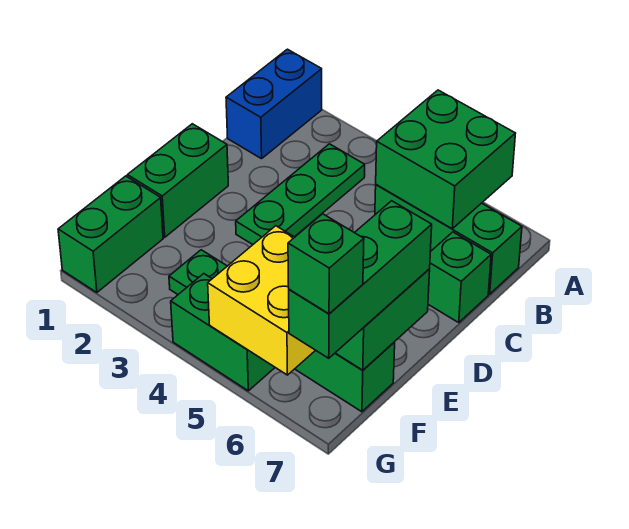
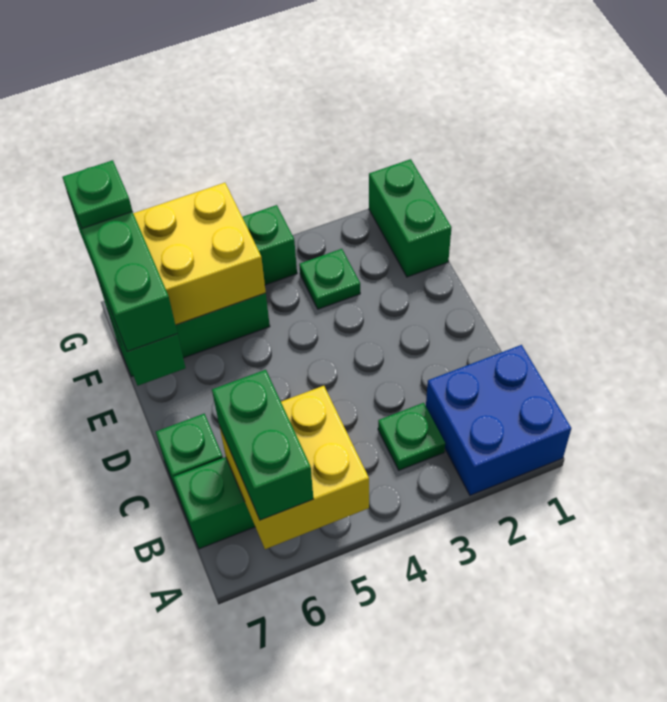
blue 1x2 brick [226,49,322,159] -> blue 2x2 brick [426,345,571,495]
green 2x2 brick [376,90,516,229] -> yellow 2x2 brick [219,386,369,549]
green 1x3 plate [236,144,365,245] -> green 1x1 plate [378,403,445,470]
green 1x2 brick [127,124,228,237] -> green 1x2 brick moved to [212,370,313,520]
green 1x1 brick [288,214,364,314] -> green 1x1 plate [62,160,132,228]

